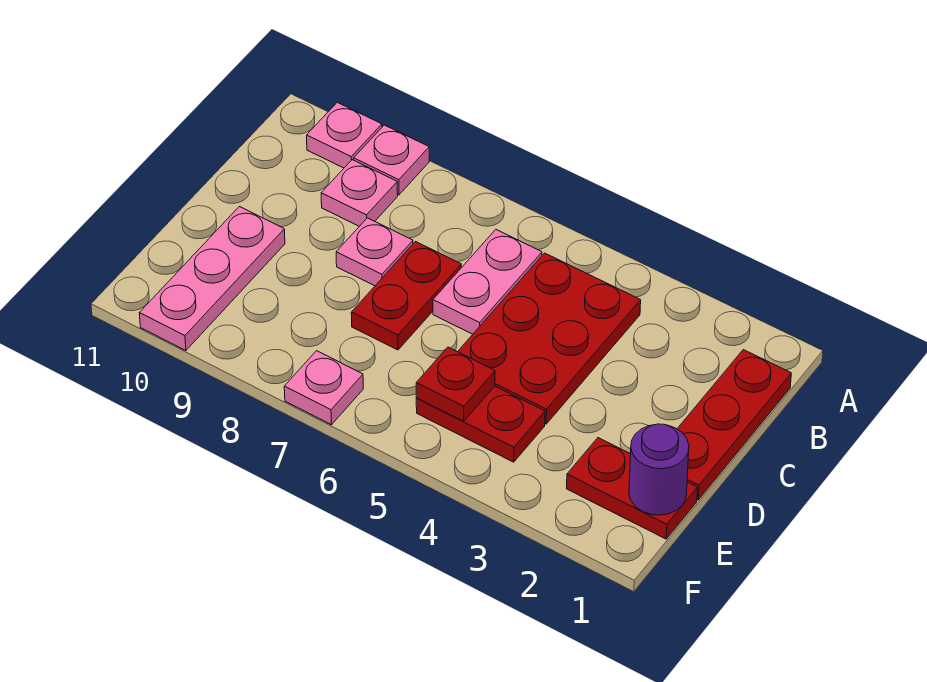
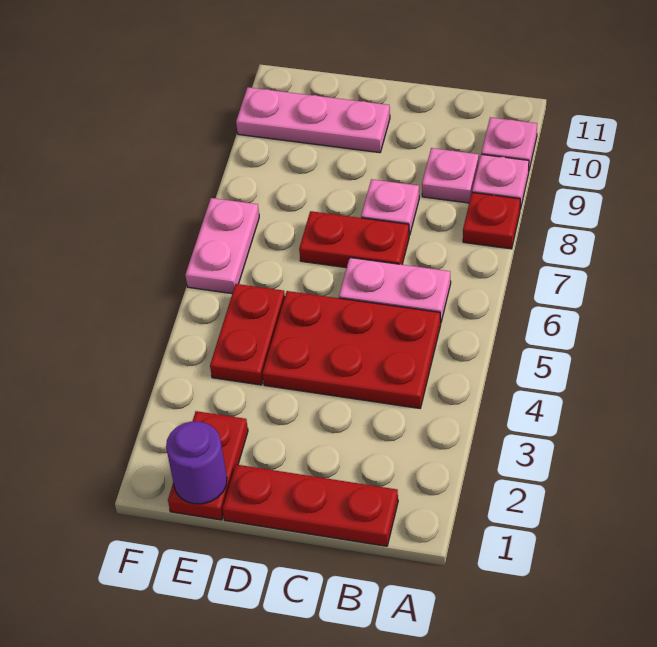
red 1x1 plate [416,347,495,421] -> red 1x1 plate moved to [463,192,520,249]
pink 1x1 plate [284,351,363,425] -> pink 1x2 plate [185,198,259,293]

